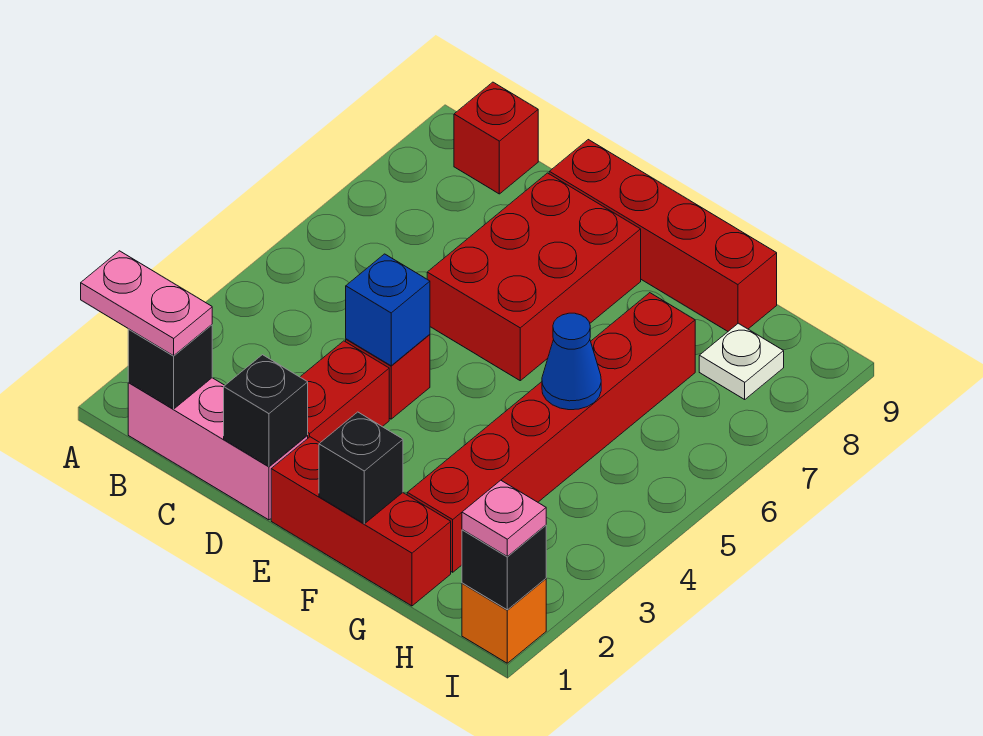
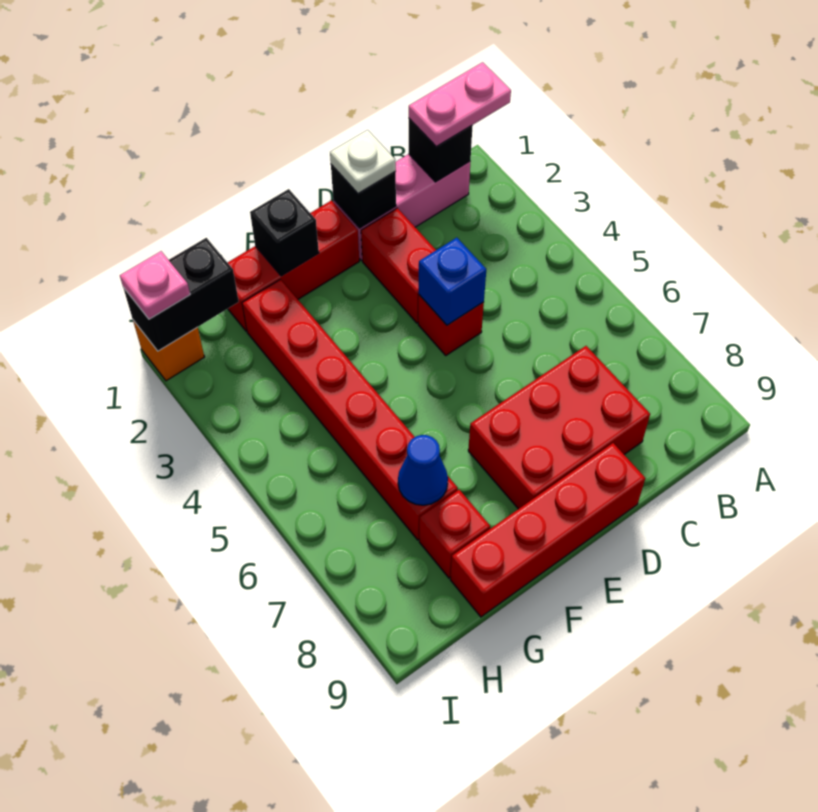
red 1x1 brick [454,82,538,194] -> red 1x1 brick moved to [419,490,490,578]
red 2x3 brick [427,173,641,381] -> red 2x3 brick turned to [468,346,650,509]
blue 1x1 cone [542,313,601,410] -> blue 1x1 cone moved to [398,435,448,505]
white 1x1 plate [699,323,784,399] -> white 1x1 plate moved to [330,130,396,193]
black 1x1 brick [462,525,546,610] -> black 1x2 brick [123,238,239,351]

